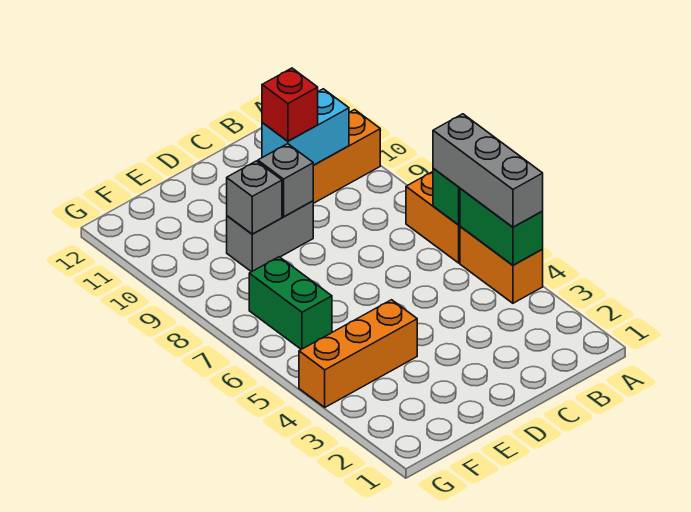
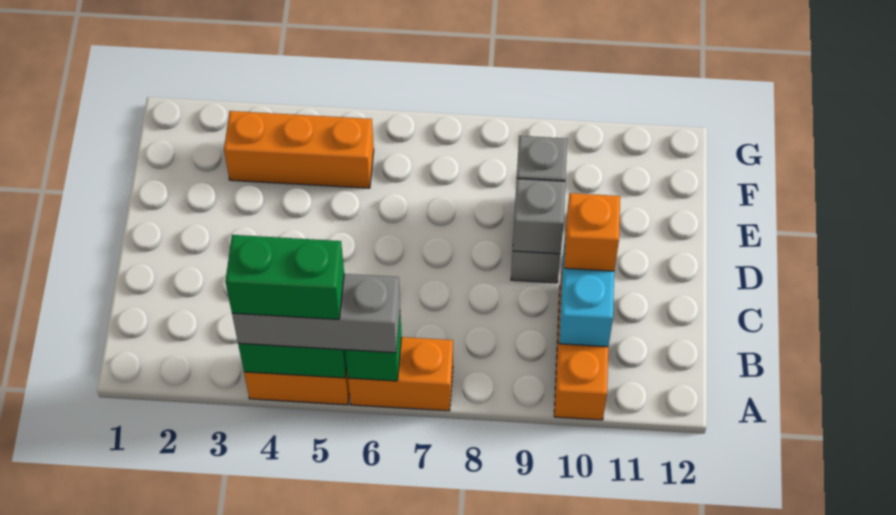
red 1x1 brick [262,68,318,141] -> orange 1x1 brick [564,193,620,271]
orange 1x3 brick [299,300,417,407] -> orange 1x3 brick turned to [224,111,374,188]
green 1x2 brick [249,257,332,349] -> green 1x2 brick moved to [225,235,344,319]

